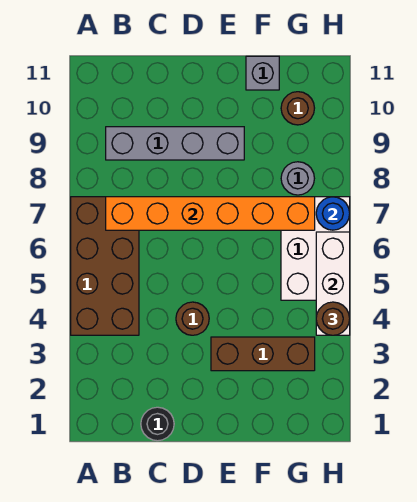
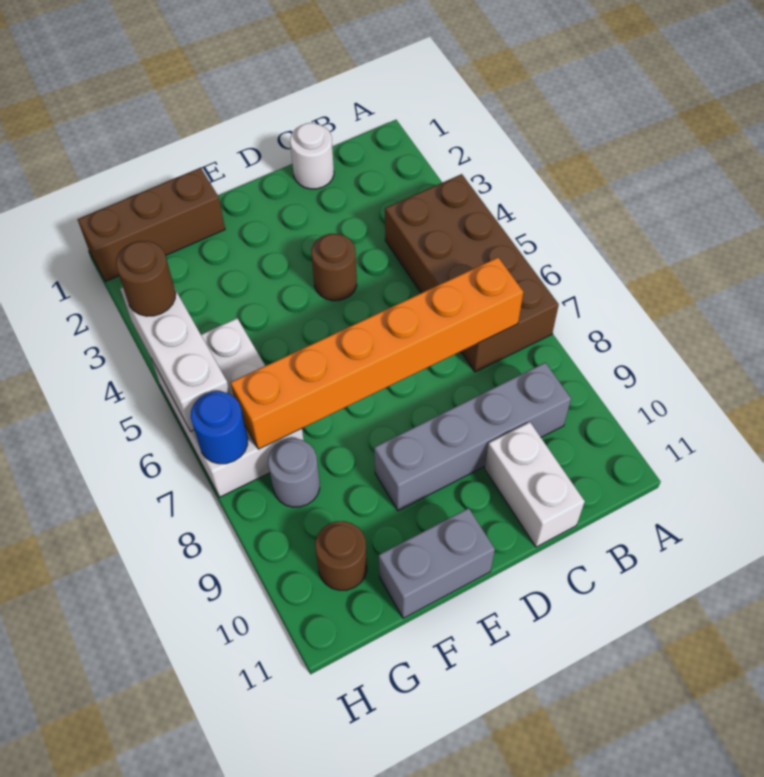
black 1x1 round brick [141,407,174,441] -> white 1x1 round brick [290,123,334,189]
none -> white 1x2 brick [485,422,585,547]
brown 1x3 brick [211,337,315,371] -> brown 1x3 brick moved to [78,168,225,282]
grey 1x1 brick [246,56,279,90] -> grey 1x2 brick [379,508,495,618]

